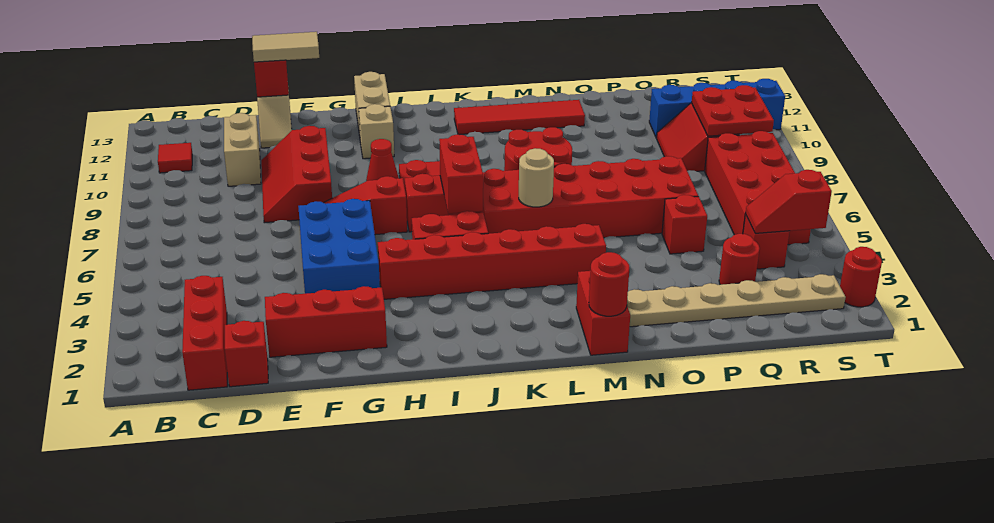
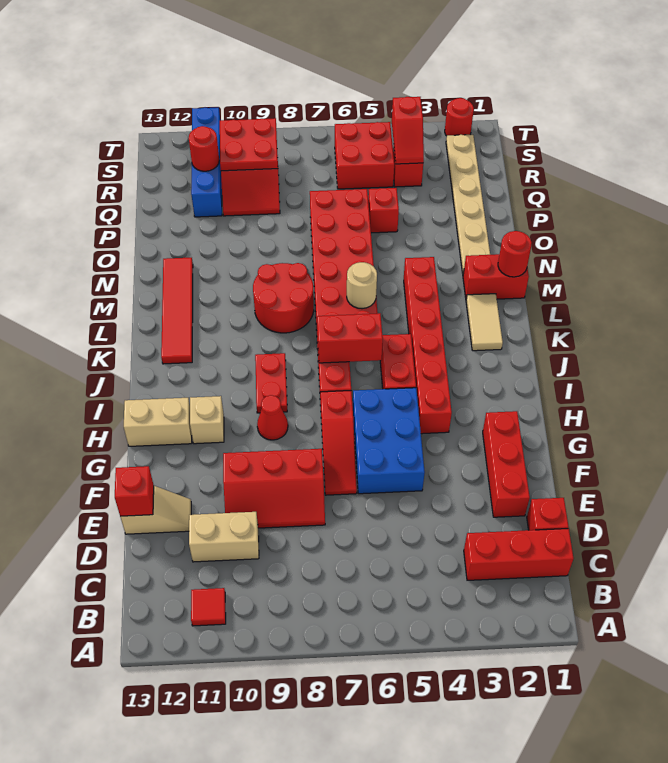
tan 1x2 tile [252,32,319,62] -> tan 1x2 tile moved to [466,294,503,351]
blue 2x3 brick [298,199,380,294] -> blue 2x3 brick turned to [353,388,425,494]
red 1x1 round brick [719,234,760,285] -> red 1x1 round brick moved to [189,126,219,171]
red 2x4 brick [705,131,811,245] -> red 2x2 brick [335,122,394,189]

